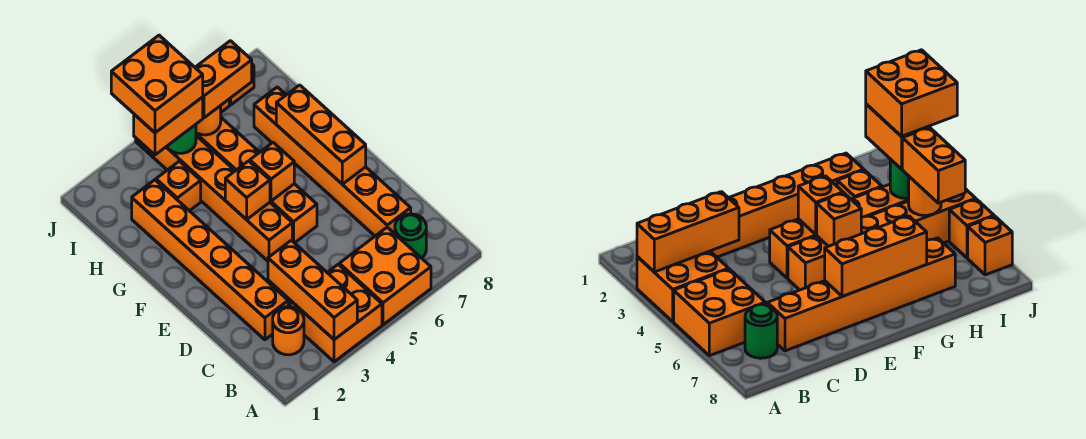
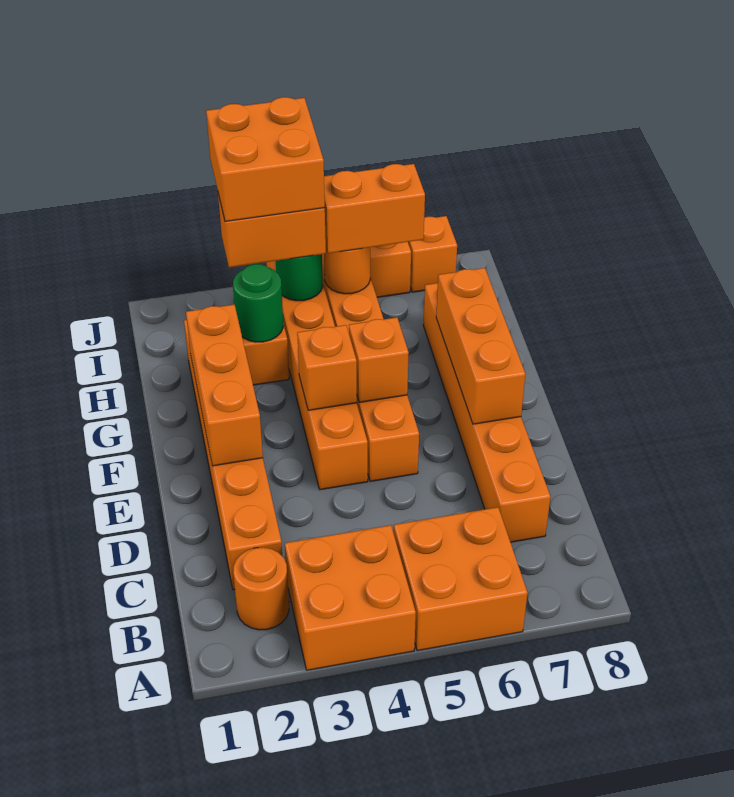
orange 1x3 brick [268,240,357,340] -> orange 1x3 brick moved to [186,304,263,466]
green 1x1 round brick [395,214,426,258] -> green 1x1 round brick moved to [233,264,283,342]

